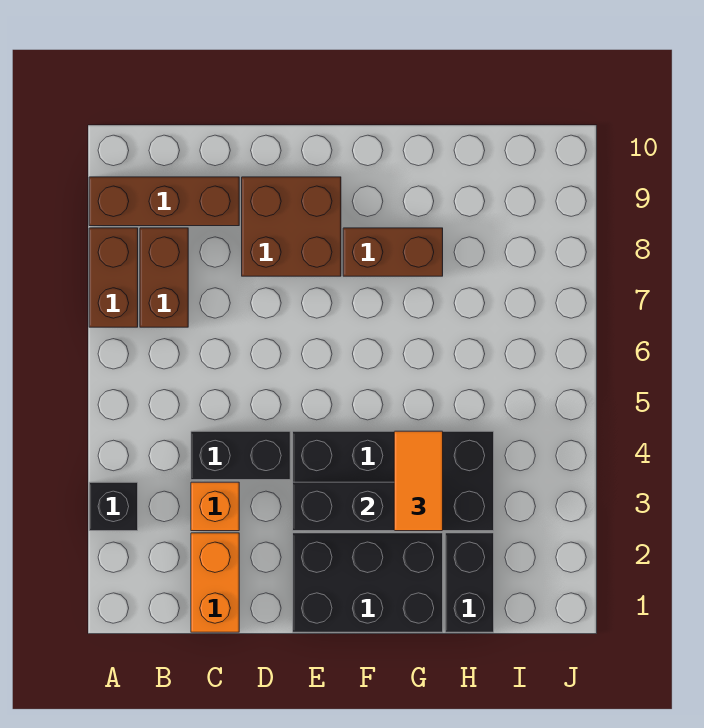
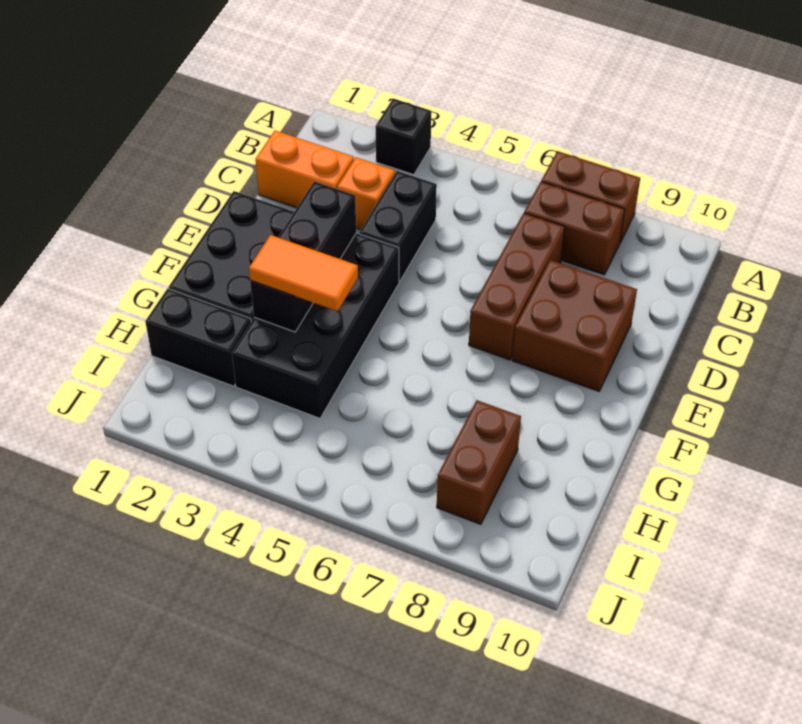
brown 1x3 brick [89,177,239,226] -> brown 1x3 brick moved to [469,213,565,360]
brown 1x2 brick [343,228,443,276] -> brown 1x2 brick moved to [437,400,521,524]

